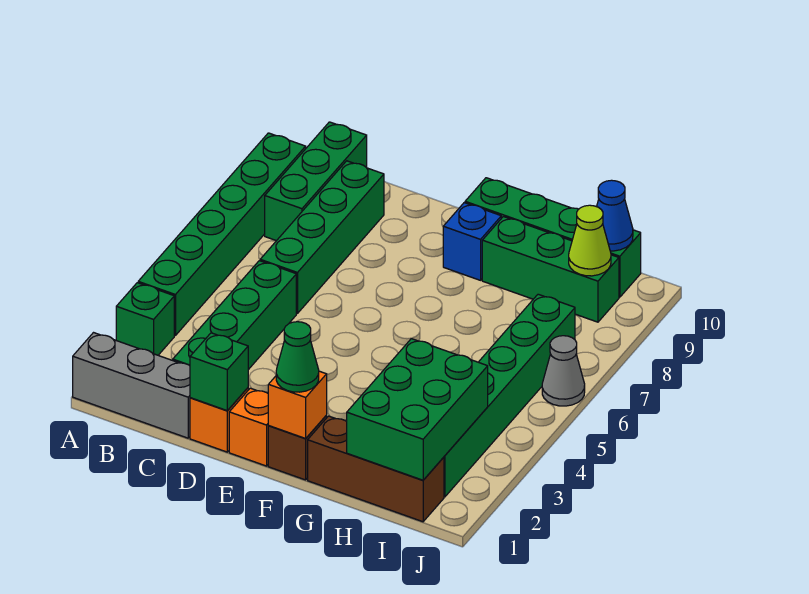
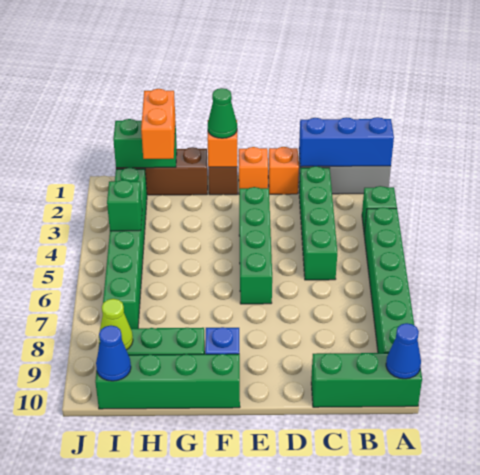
none -> blue 1x3 brick [299,117,394,167]
none -> blue 1x1 cone [386,323,421,379]
green 1x3 brick [265,122,367,241] -> green 1x3 brick turned to [311,353,422,407]
green 1x4 brick [260,161,384,314] -> green 1x4 brick moved to [239,187,272,304]
green 1x1 brick [190,333,248,411] -> green 1x1 brick moved to [107,180,142,231]
green 2x3 brick [347,339,488,480] -> green 1x2 brick [113,119,177,168]
none -> orange 1x2 brick [141,89,175,159]
grey 1x1 cone [542,336,585,406] -> none

